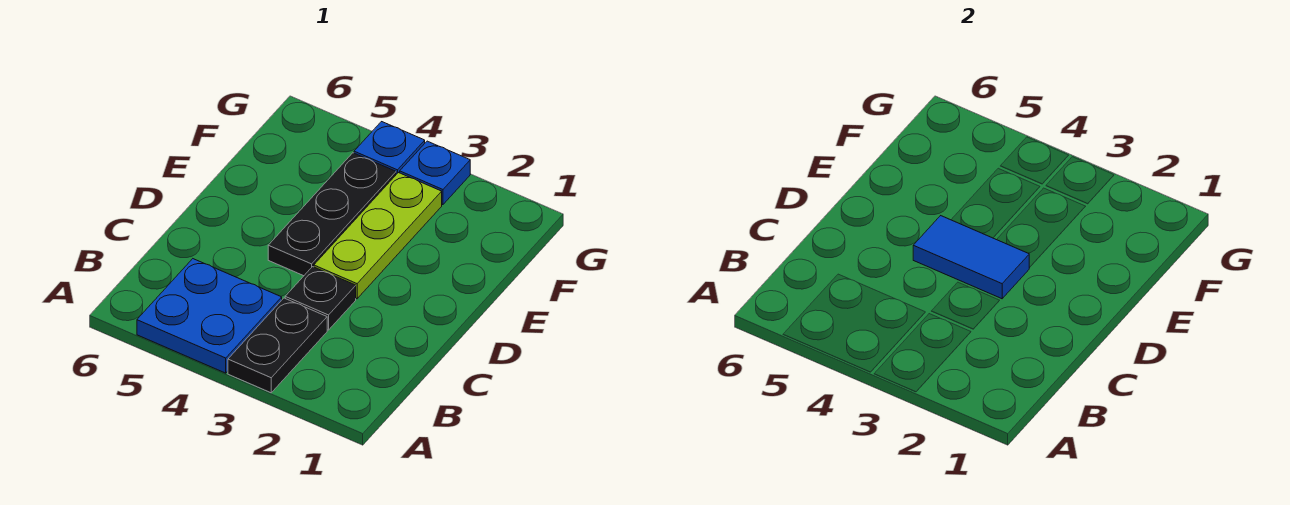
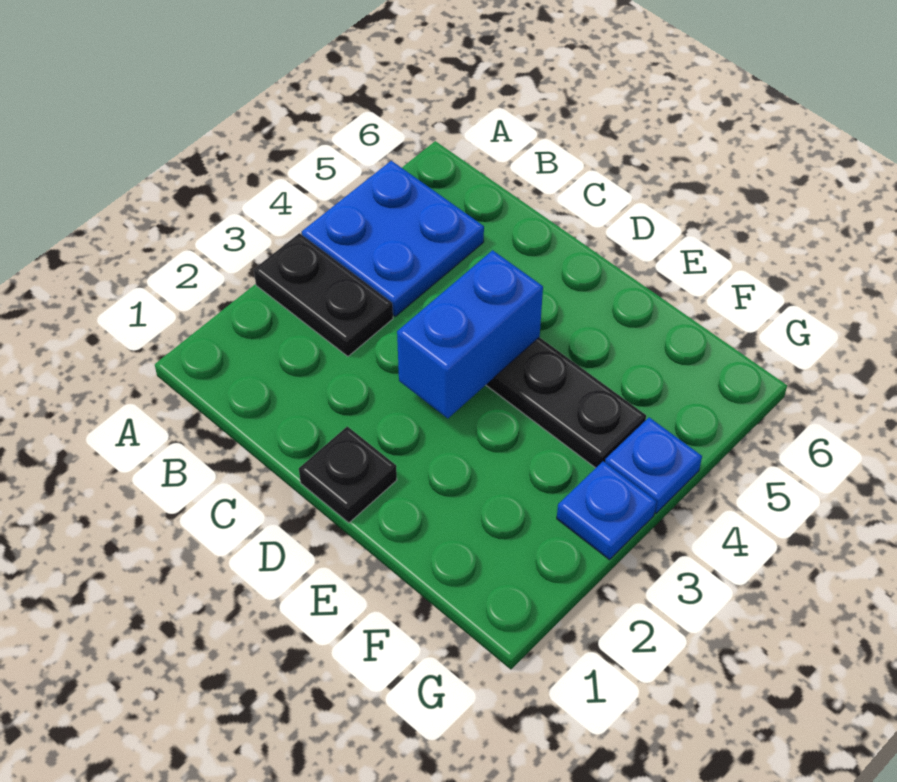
black 1x1 plate [285,267,356,330] -> black 1x1 plate moved to [299,426,397,523]
lime 1x3 plate [314,173,442,299] -> none
blue 1x2 tile [913,216,1029,299] -> blue 1x2 brick [397,250,543,418]

